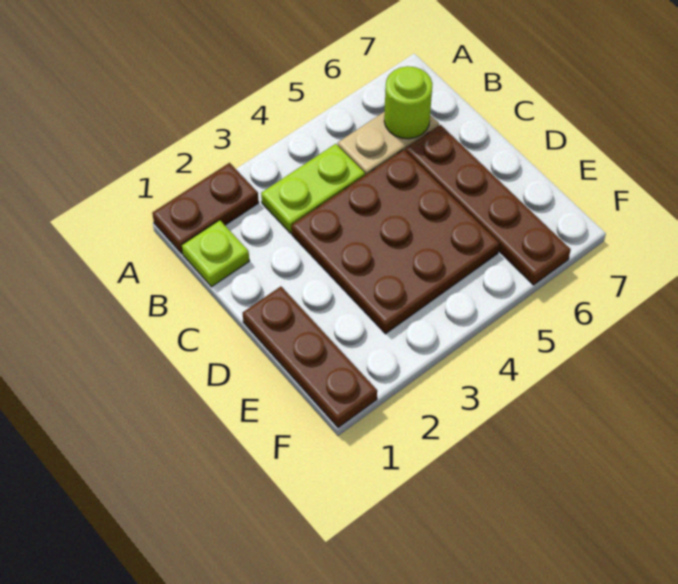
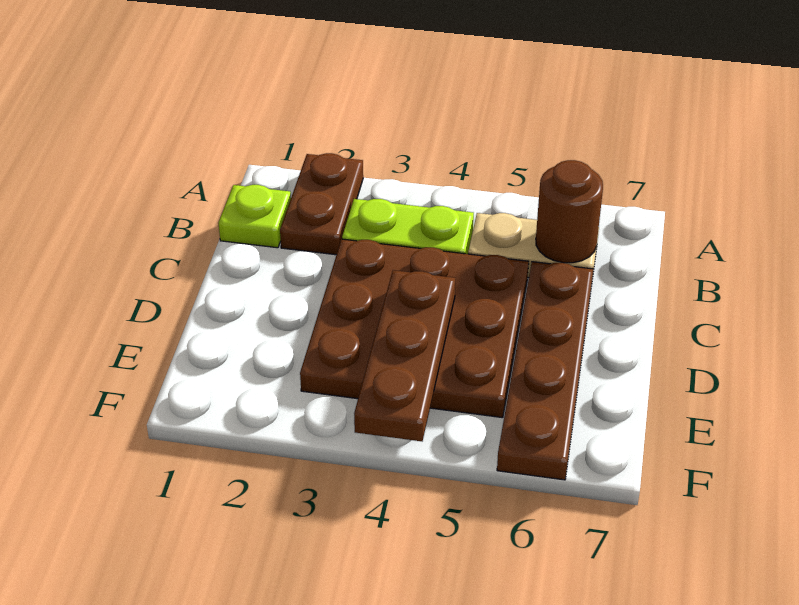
brown 1x2 plate [152,163,259,253] -> brown 1x2 plate turned to [280,153,363,255]
lime 1x1 round brick [384,66,432,139] -> brown 1x1 round brick [536,160,603,263]
brown 1x3 plate [243,287,377,428] -> brown 1x3 plate moved to [354,270,456,441]

